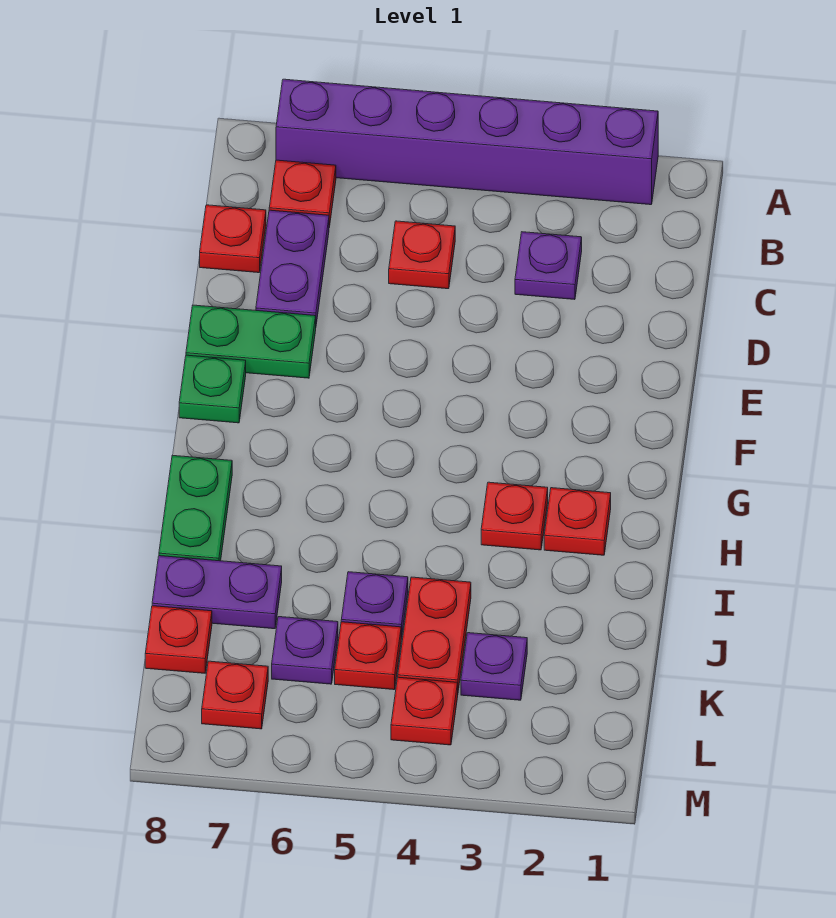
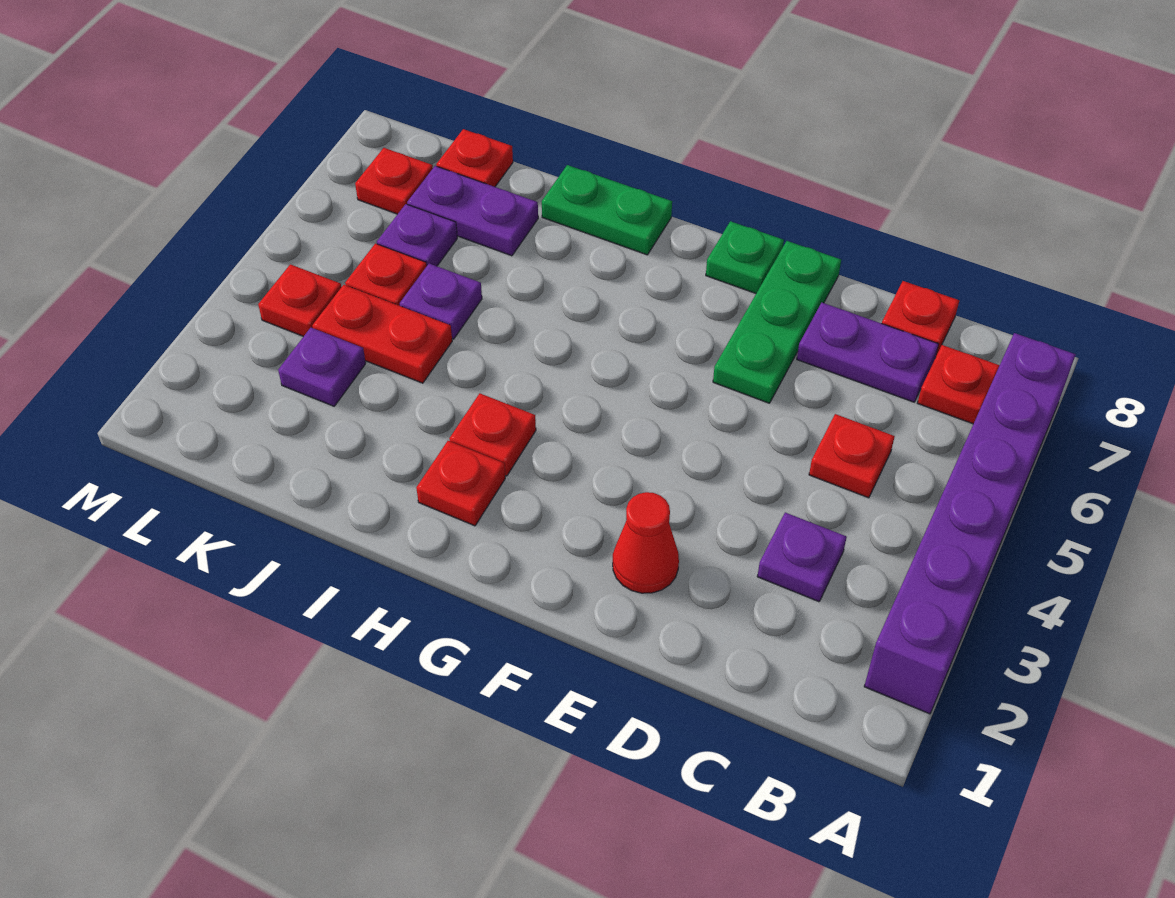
none -> red 1x1 cone [613,492,679,593]
green 1x2 plate [186,305,316,378] -> green 1x3 plate [713,241,841,403]
purple 1x2 plate [152,556,282,629] -> purple 1x2 plate turned to [407,166,538,256]

